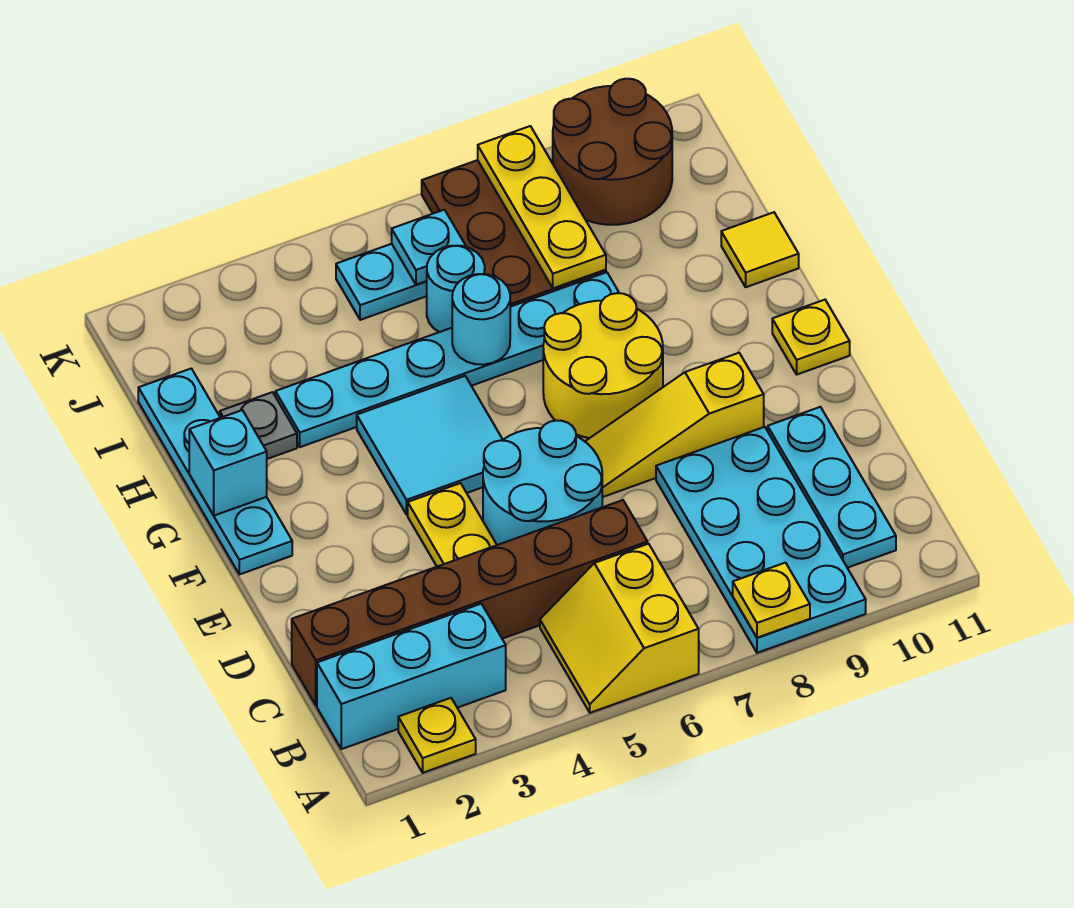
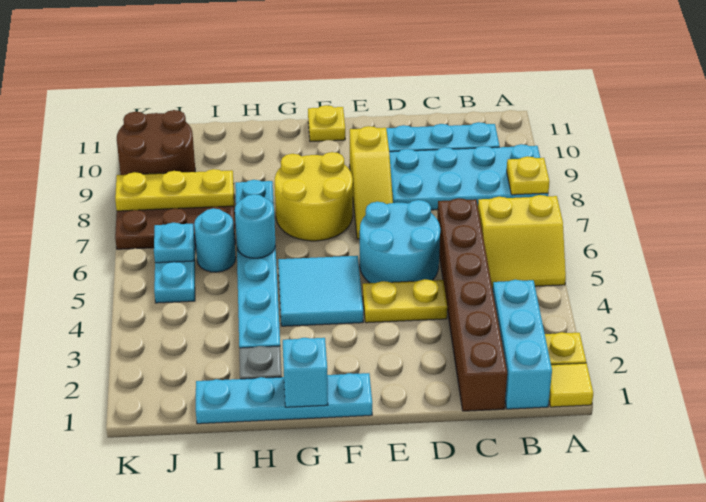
yellow 1x1 tile [721,212,799,287] -> yellow 1x1 tile moved to [549,363,593,407]

